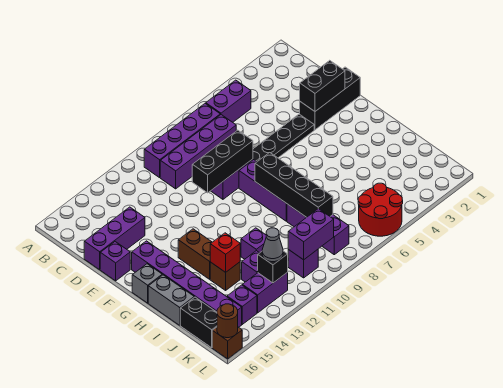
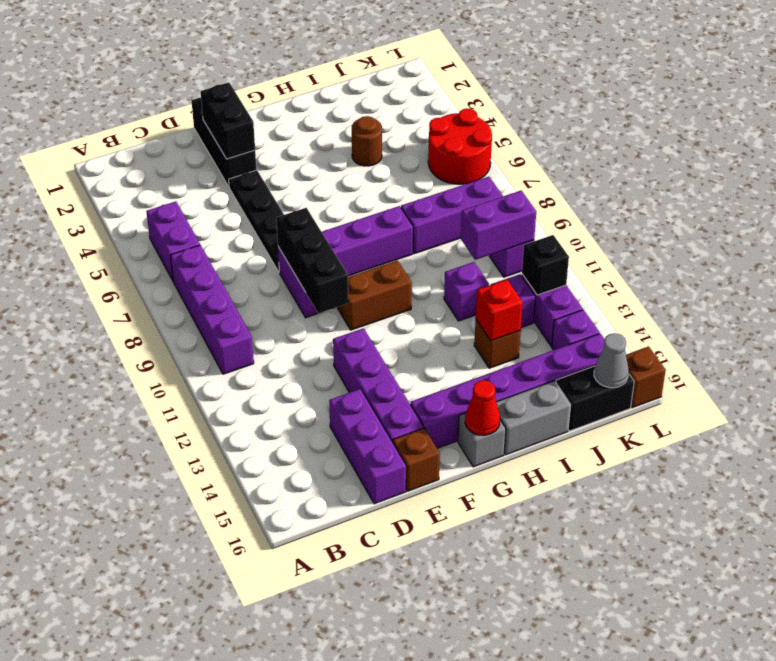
purple 1x4 brick [160,115,236,189] -> purple 1x4 brick moved to [333,328,424,442]
purple 1x1 brick [100,242,130,281] -> brown 1x1 brick [393,428,440,491]
black 1x4 brick [255,153,333,217] -> none
brown 1x2 brick [178,229,212,279] -> brown 1x2 brick moved to [337,260,412,330]
none -> red 1x1 cone [465,380,500,435]
purple 1x2 brick [288,209,334,260] -> purple 1x2 brick turned to [461,191,536,260]
grey 1x1 cone [262,228,283,262] -> grey 1x1 cone moved to [594,333,629,388]
brown 1x1 round brick [217,304,238,338] -> brown 1x1 round brick moved to [352,116,382,166]

